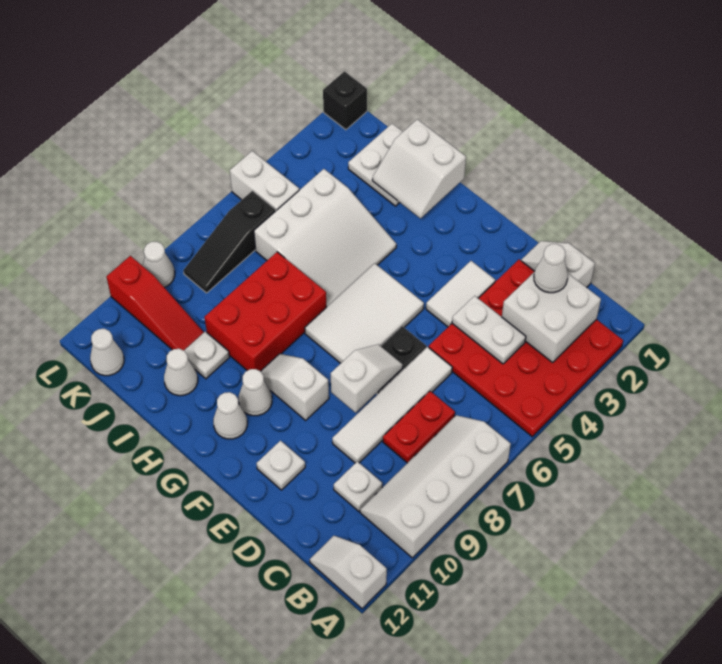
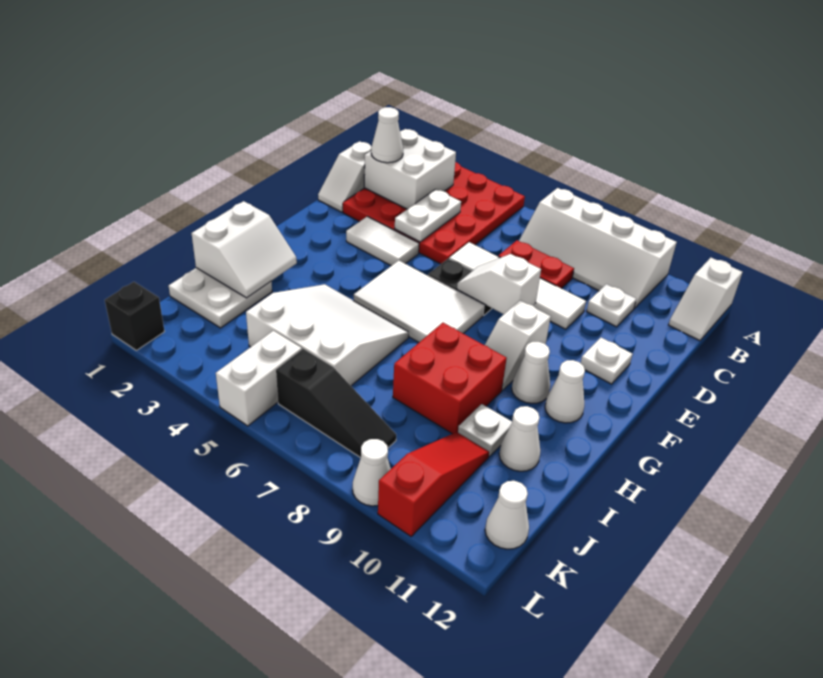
red 2x3 brick [205,252,326,371] -> red 2x2 brick [393,323,507,434]

